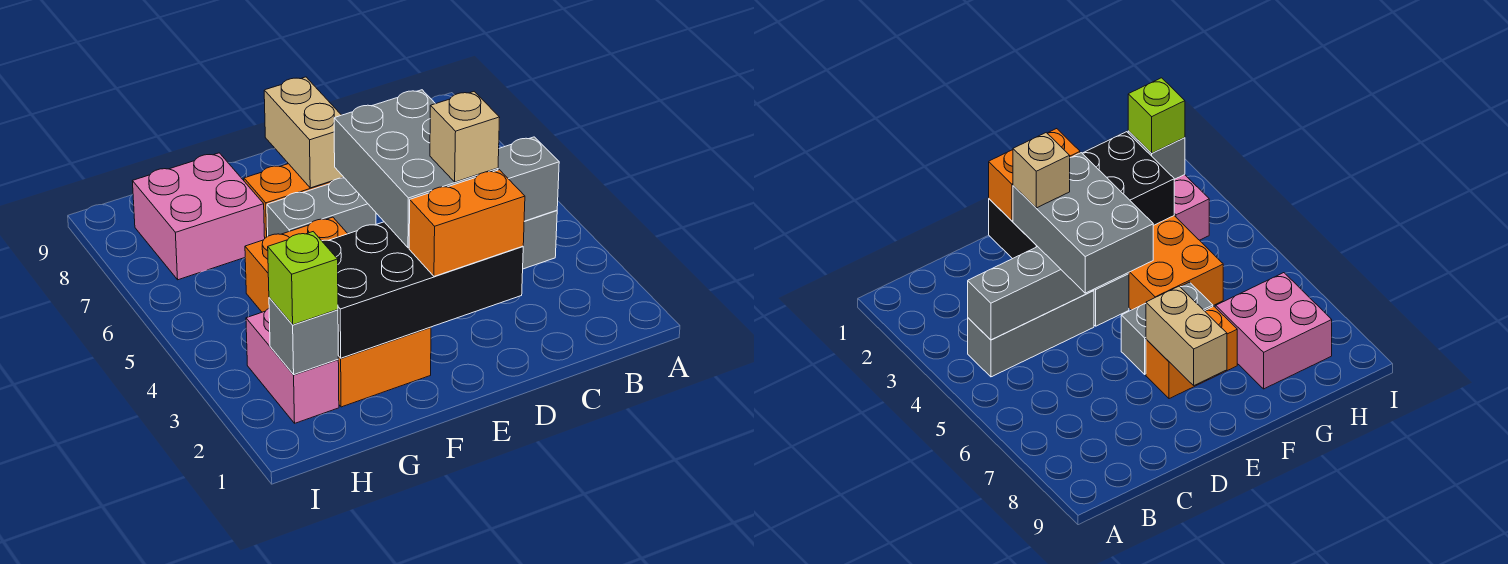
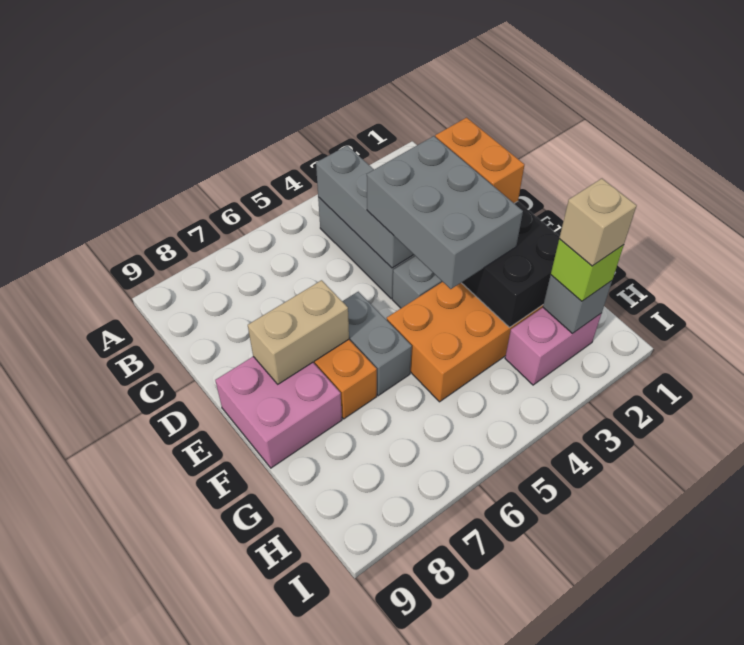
grey 2x3 brick [334,90,498,248] -> grey 2x3 brick turned to [367,136,523,289]
tan 1x1 brick [430,92,500,182] -> tan 1x1 brick moved to [559,179,637,266]
pink 2x2 brick [132,153,265,280] -> pink 2x2 brick moved to [215,357,342,468]

